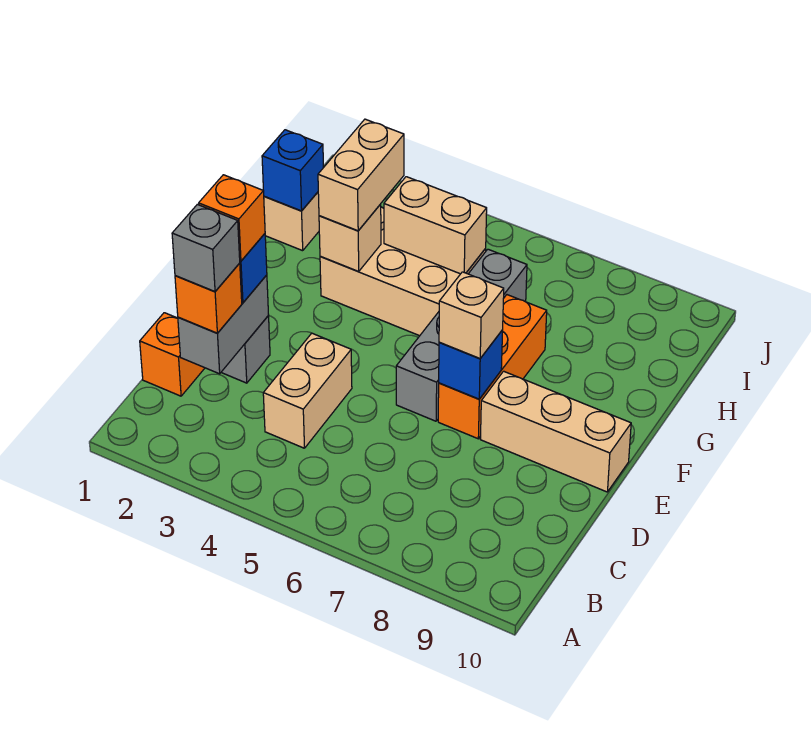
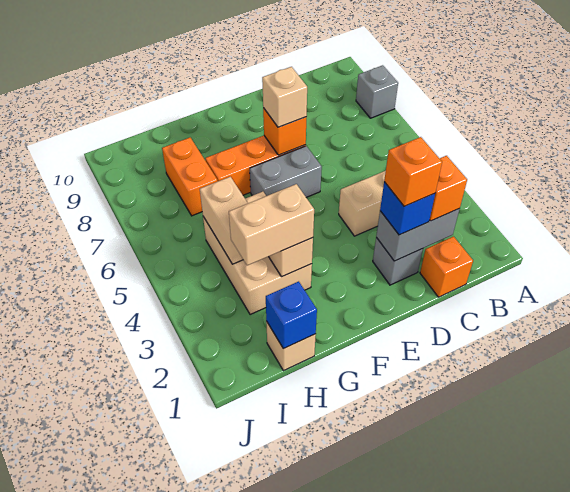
grey 1x1 brick [172,204,240,291] -> grey 1x1 brick moved to [356,65,398,118]
grey 1x4 brick [396,249,527,421] -> grey 1x2 brick [250,146,322,197]
blue 1x1 brick [439,330,503,399] -> orange 1x1 brick [263,108,306,155]
tan 1x3 brick [480,371,631,492] -> none
none -> orange 1x2 brick [162,138,218,216]

